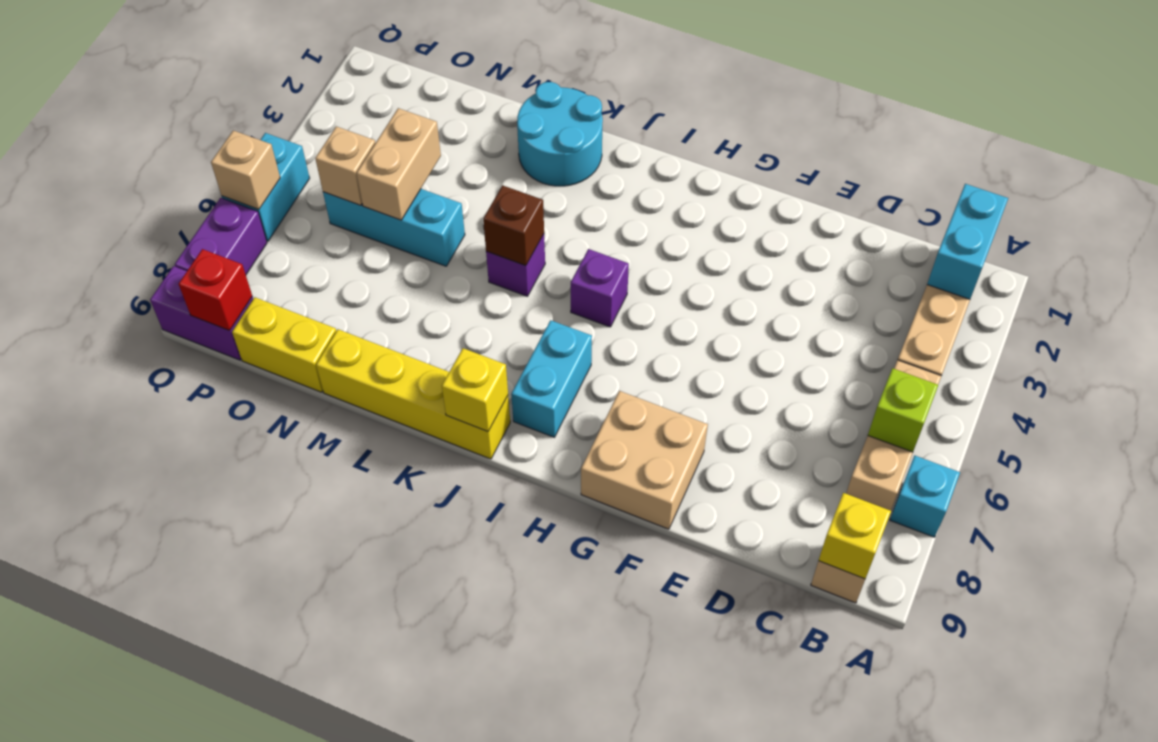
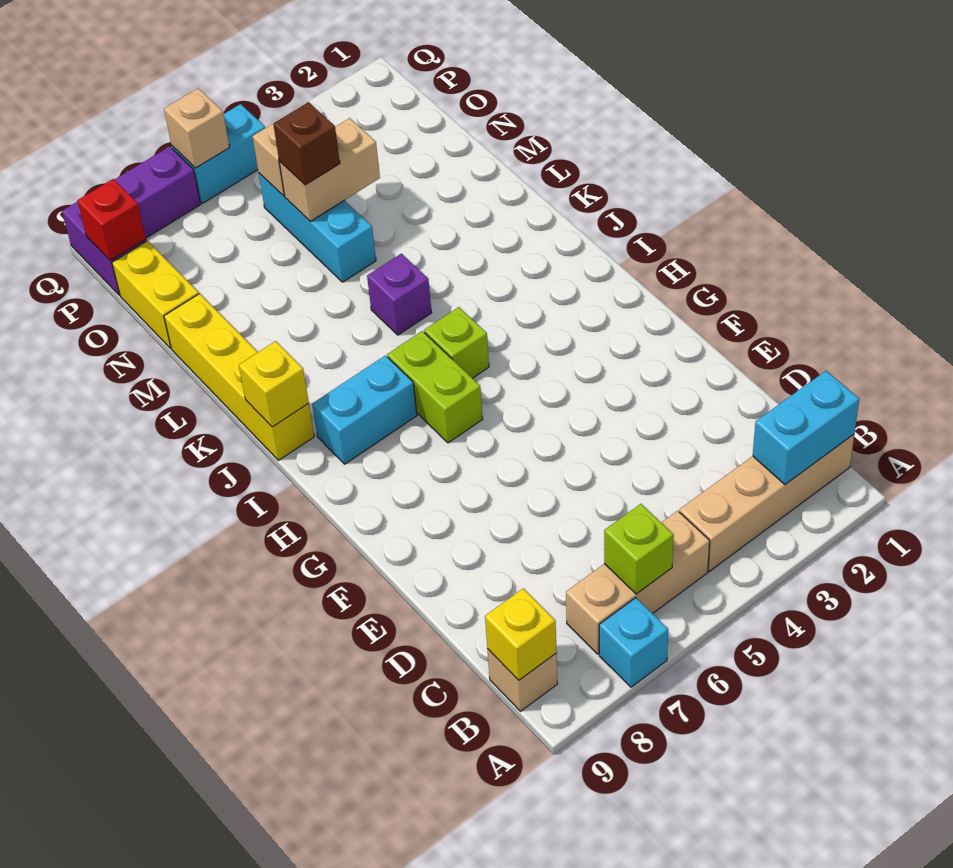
tan 2x2 brick [581,391,708,529] -> none
none -> lime 1x2 brick [387,331,483,443]
purple 1x1 brick [571,249,629,327] -> lime 1x1 brick [424,307,489,378]
cyan 2x2 round brick [517,82,603,186] -> none
brown 1x1 brick [483,185,544,266] -> brown 1x1 brick moved to [273,102,340,185]

